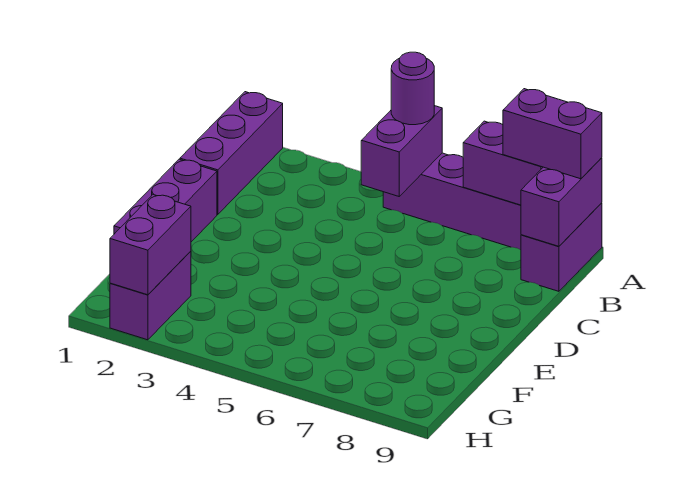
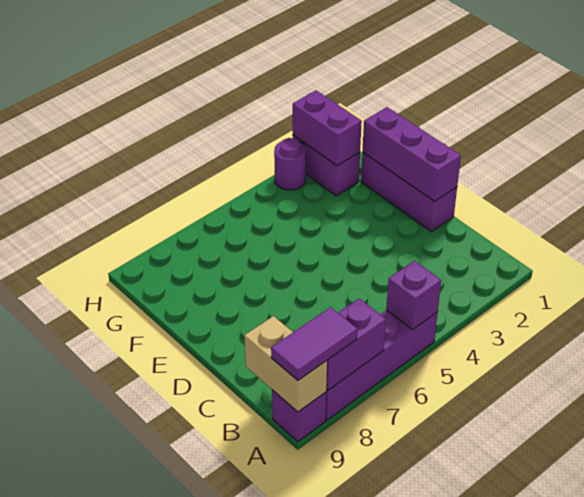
purple 1x3 brick [180,92,283,214] -> purple 1x3 brick moved to [362,107,461,201]
purple 1x2 brick [361,106,442,196] -> purple 1x1 brick [386,261,441,330]
purple 1x1 round brick [391,52,434,125] -> purple 1x1 round brick moved to [274,138,306,190]
purple 1x2 brick [503,89,602,179] -> purple 1x2 tile [271,307,357,380]
purple 1x2 brick [521,203,602,291] -> purple 1x1 brick [272,390,326,442]
purple 1x2 brick [521,158,602,246] -> tan 1x2 brick [244,316,327,412]

